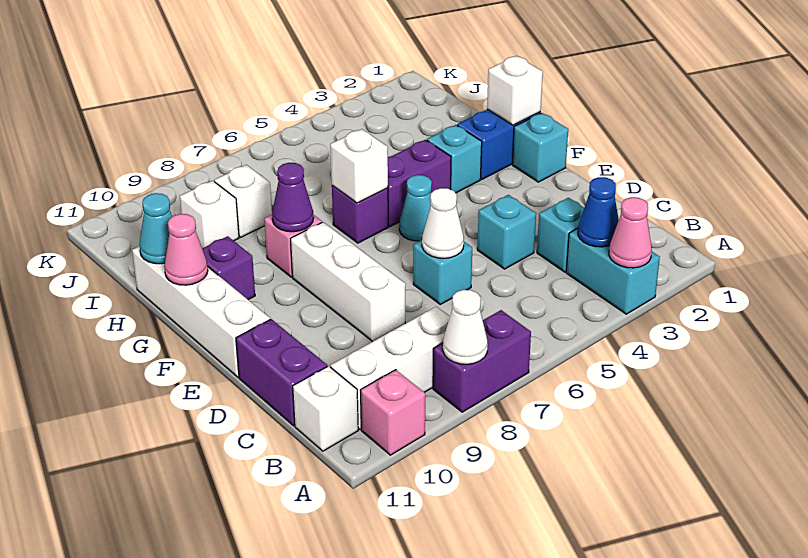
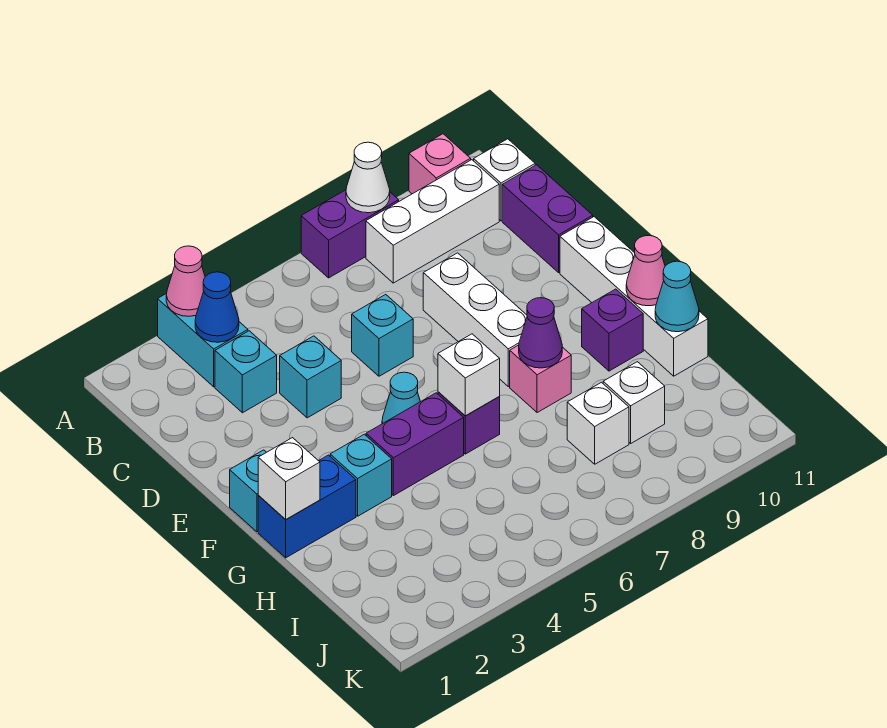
white 1x1 cone [422,188,464,258] -> none

